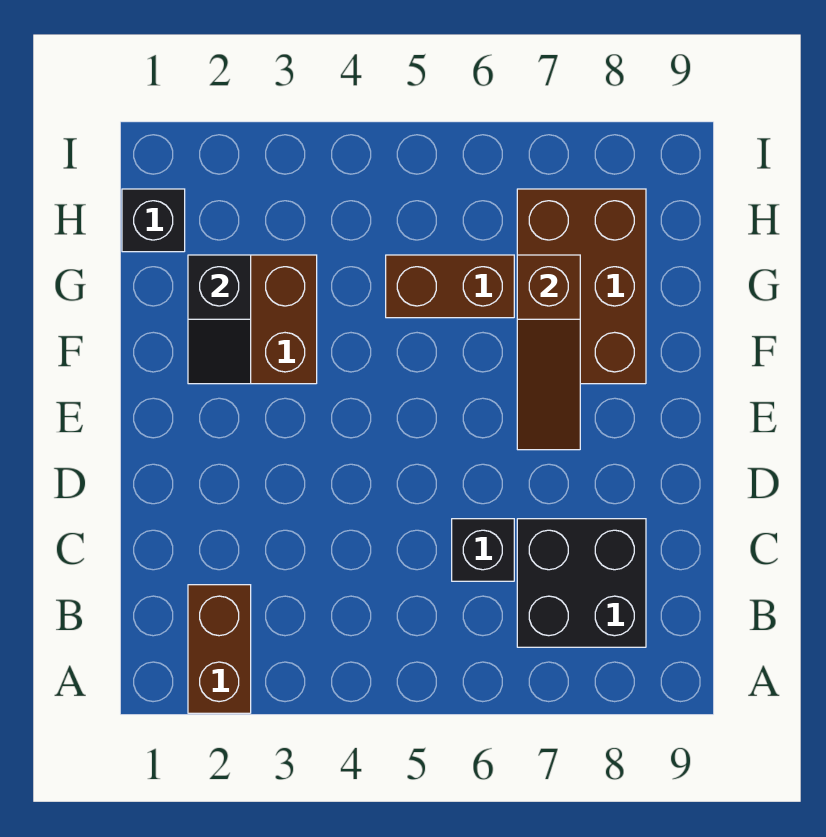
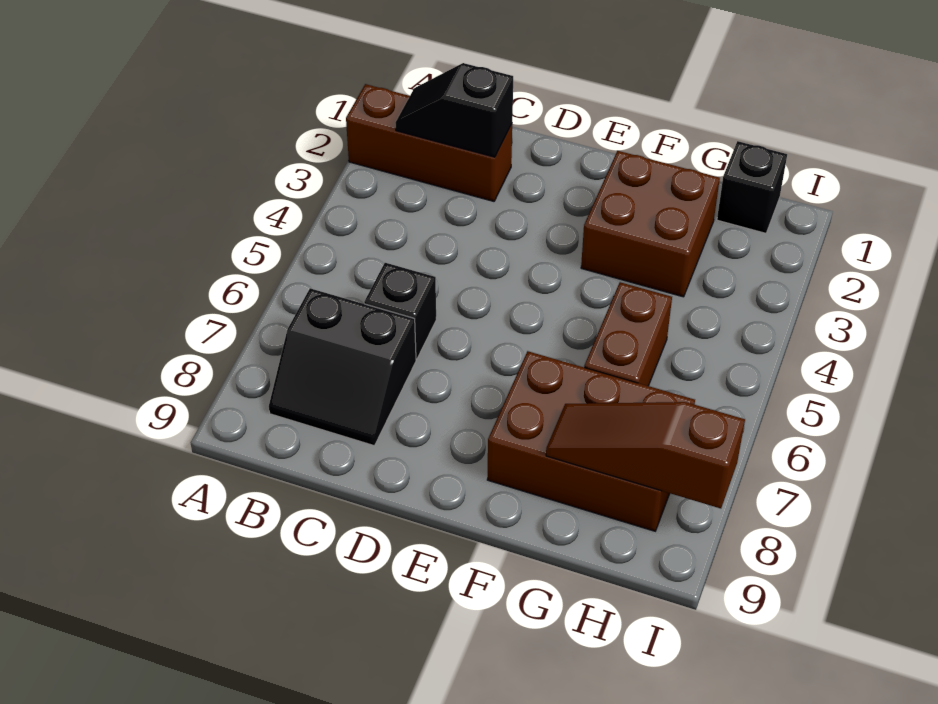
brown 1x2 brick [188,585,251,713] -> brown 1x3 brick [346,84,512,201]
black 2x2 brick [517,519,646,647] -> black 2x2 slope [269,288,416,446]
brown 1x3 slope [517,255,580,450] -> brown 1x3 slope moved to [546,402,745,508]
black 1x2 slope [188,255,251,384] -> black 1x2 slope moved to [395,63,513,157]

